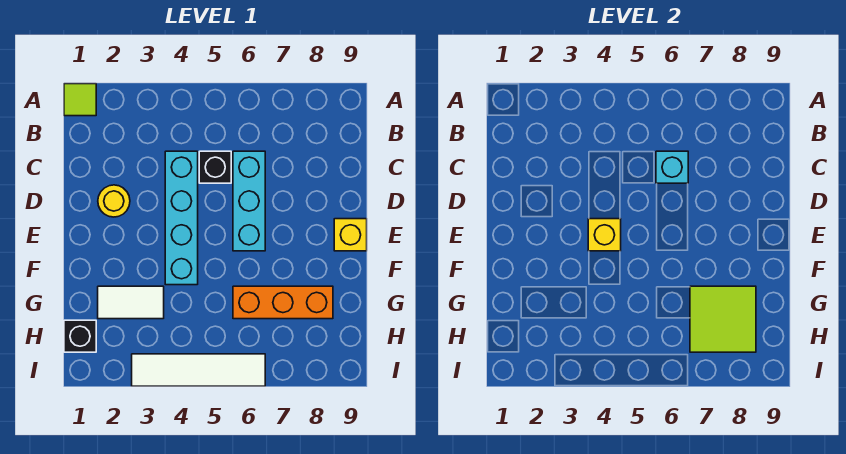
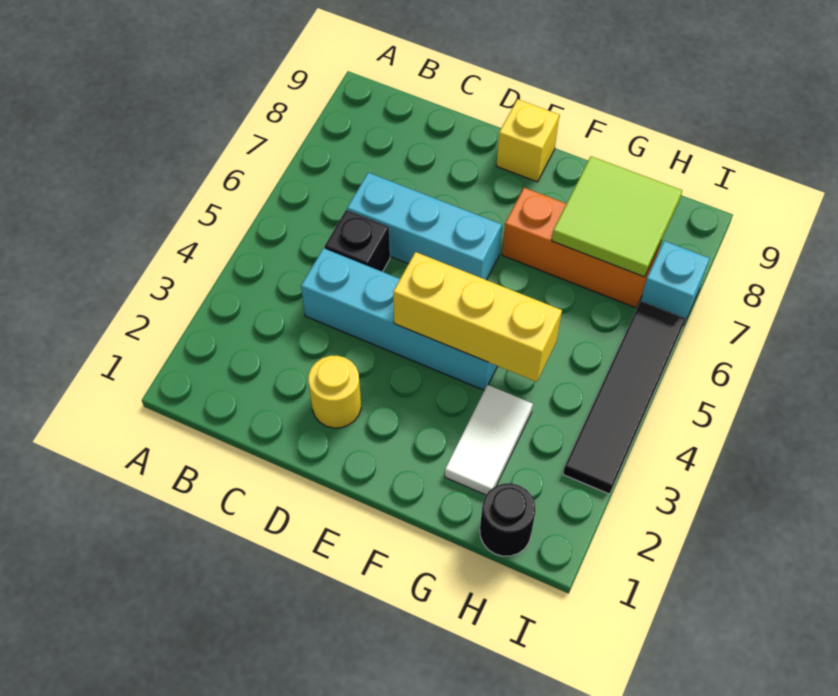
lime 1x1 tile [64,84,96,116] -> none
cyan 1x1 brick [656,151,688,183] -> cyan 1x1 brick moved to [641,241,710,323]
yellow 1x1 brick [588,219,621,251] -> yellow 1x3 brick [393,252,562,382]
orange 1x3 brick [233,286,333,319] -> orange 1x3 brick turned to [502,188,661,308]
black 1x1 brick [64,320,96,352] -> black 1x1 round brick [480,483,536,556]
white 1x4 tile [132,354,265,386] -> black 1x4 tile [563,301,685,494]

